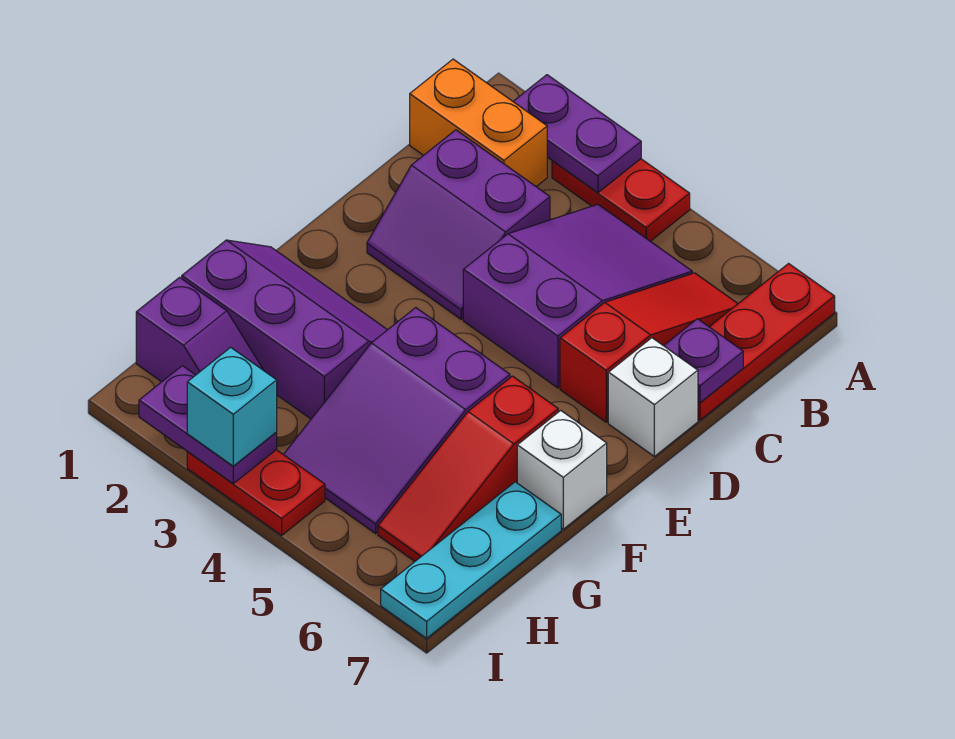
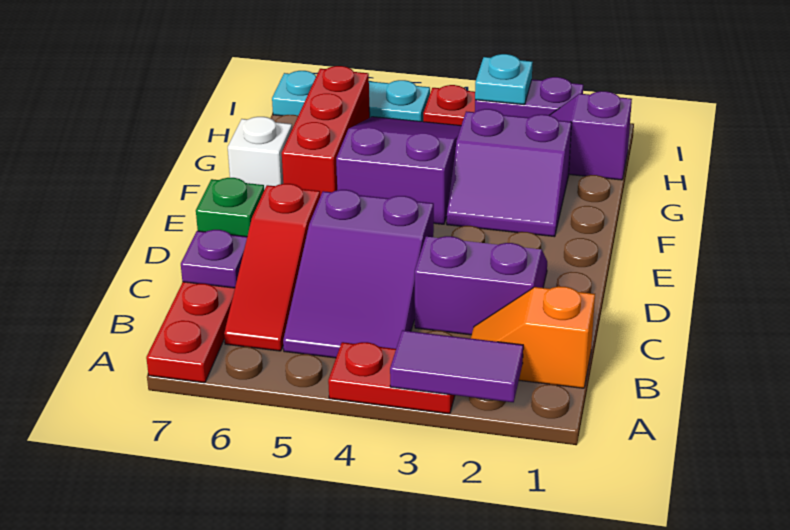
purple 1x2 plate [513,75,641,193] -> purple 1x2 tile [390,330,523,402]
orange 1x2 brick [410,59,547,187] -> orange 1x2 slope [471,286,595,388]
white 1x1 brick [608,338,698,457] -> green 1x1 brick [196,178,264,236]
purple 2x3 slope [182,240,387,419] -> purple 2x2 slope [447,109,572,237]
red 1x3 slope [378,376,558,561] -> red 1x3 brick [282,66,370,196]
cyan 1x3 plate [381,482,561,638] -> cyan 1x3 plate turned to [272,71,430,122]
cyan 1x1 brick [187,347,277,466] -> cyan 1x1 plate [475,54,533,105]

